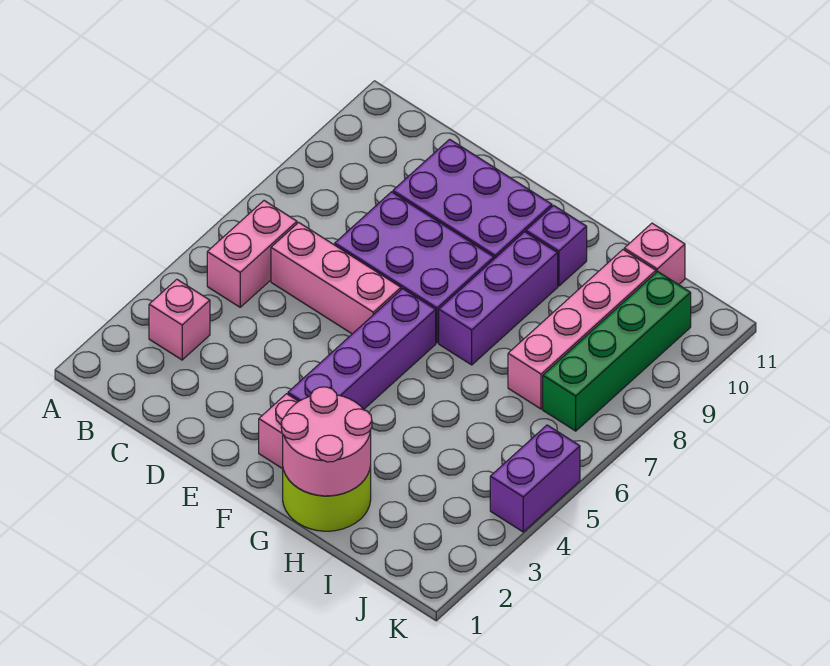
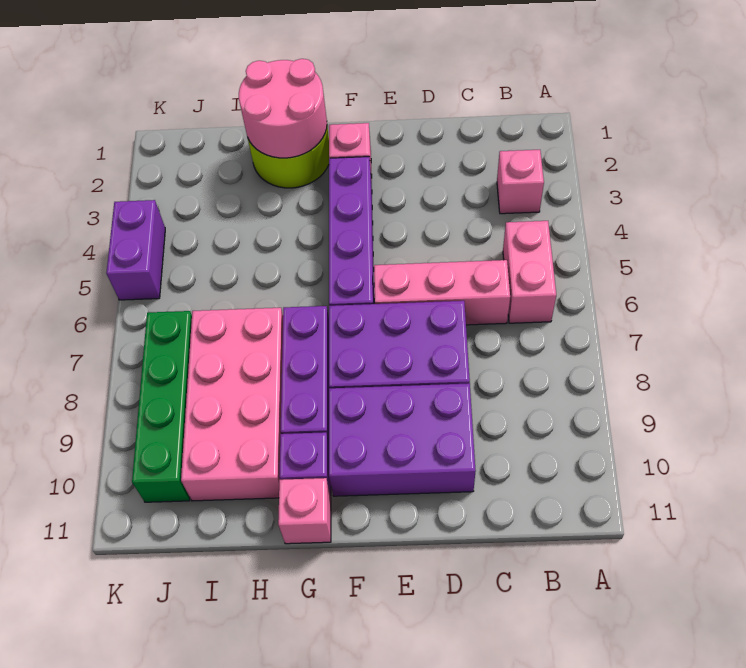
pink 1x4 brick [508,250,656,409] -> pink 2x4 brick [181,308,283,501]
pink 1x1 brick [624,223,685,285] -> pink 1x1 brick moved to [278,478,331,544]

